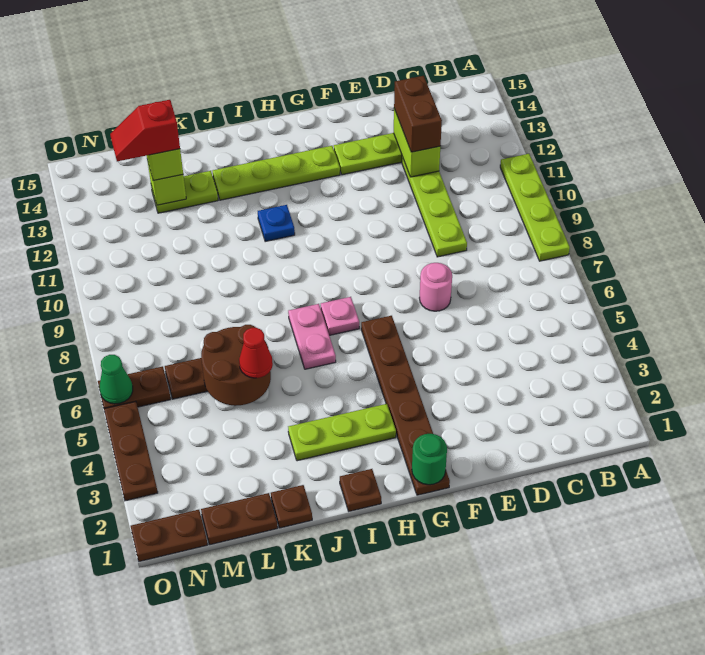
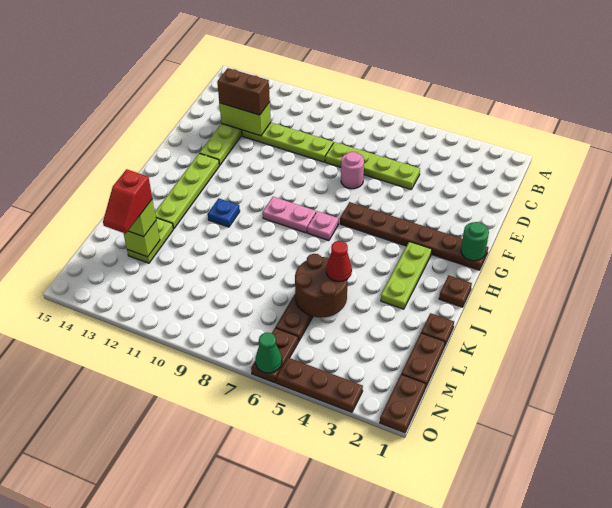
lime 1x4 plate [500,154,570,261] -> lime 1x4 plate moved to [325,142,420,189]
pink 1x2 plate [288,304,336,369] -> pink 1x2 plate moved to [263,197,316,233]

